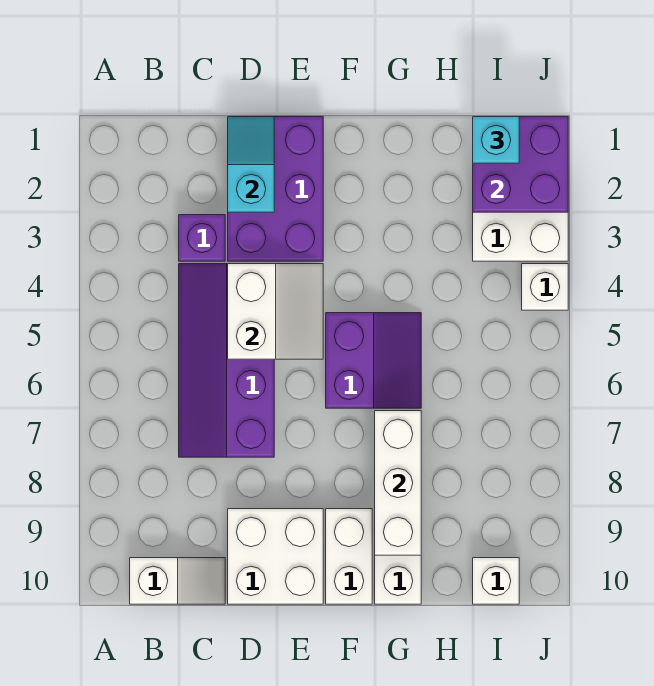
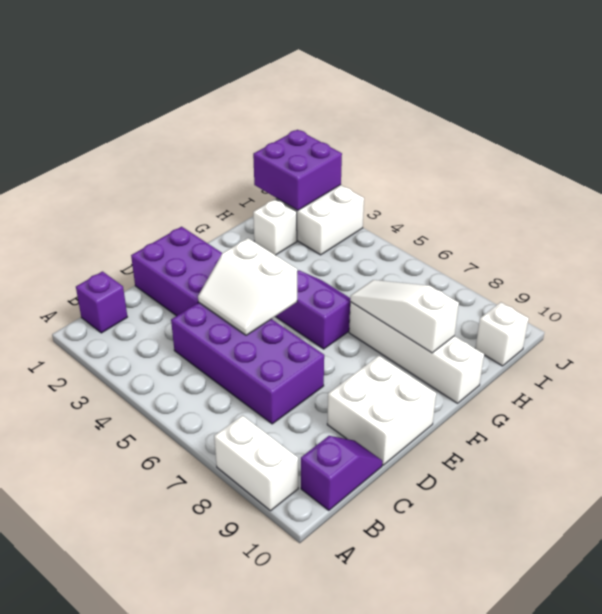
white 1x2 slope [130,558,225,604] -> purple 1x2 slope [301,436,382,510]
purple 1x1 brick [179,215,225,261] -> purple 1x1 brick moved to [76,272,127,333]
purple 2x4 slope [179,264,274,457] -> purple 2x4 brick [171,302,324,424]
cyan 1x2 slope [228,117,274,212] -> none
white 2x2 slope [228,264,323,359] -> white 2x2 slope turned to [198,238,297,335]
white 1x2 brick [326,509,372,604] -> white 1x2 brick moved to [214,415,298,511]
white 1x3 brick [375,411,421,555] -> white 1x3 slope [350,280,459,353]
cyan 1x1 brick [473,117,519,163] -> none
white 1x1 brick [522,264,568,310] -> white 1x1 brick moved to [253,199,297,255]

